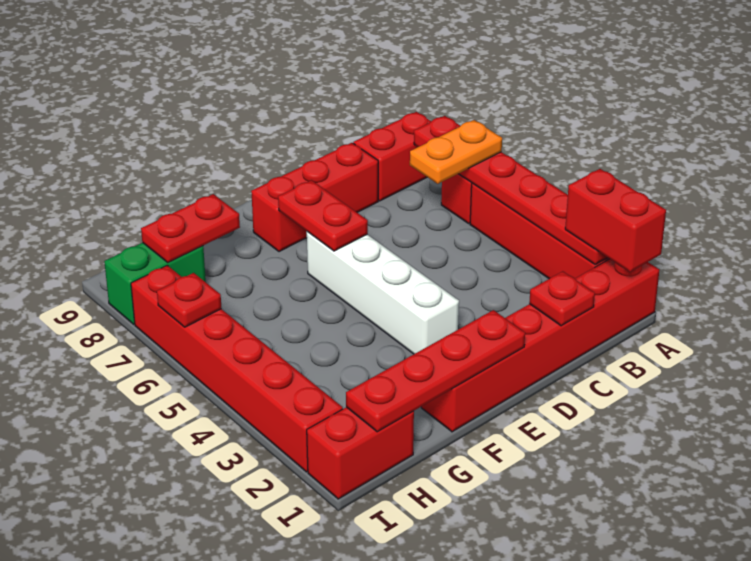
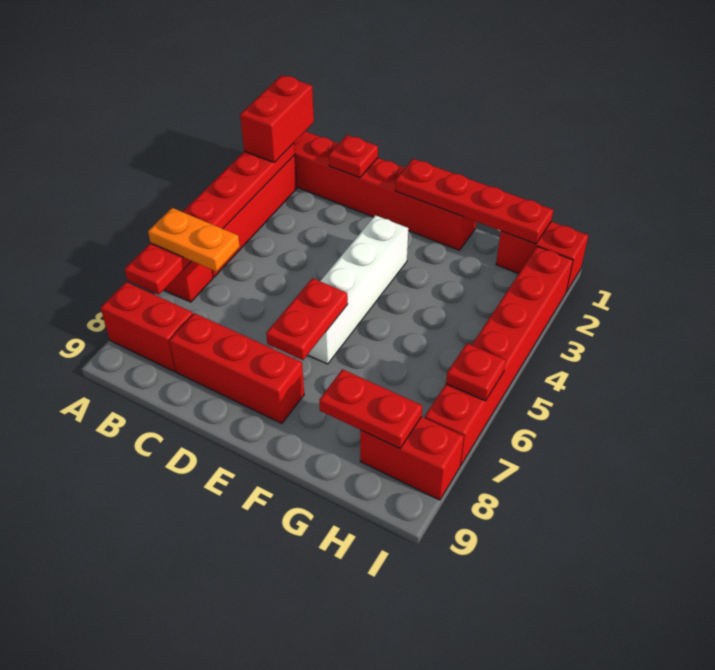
green 1x2 brick [104,243,206,324] -> red 1x2 brick [360,417,464,500]

